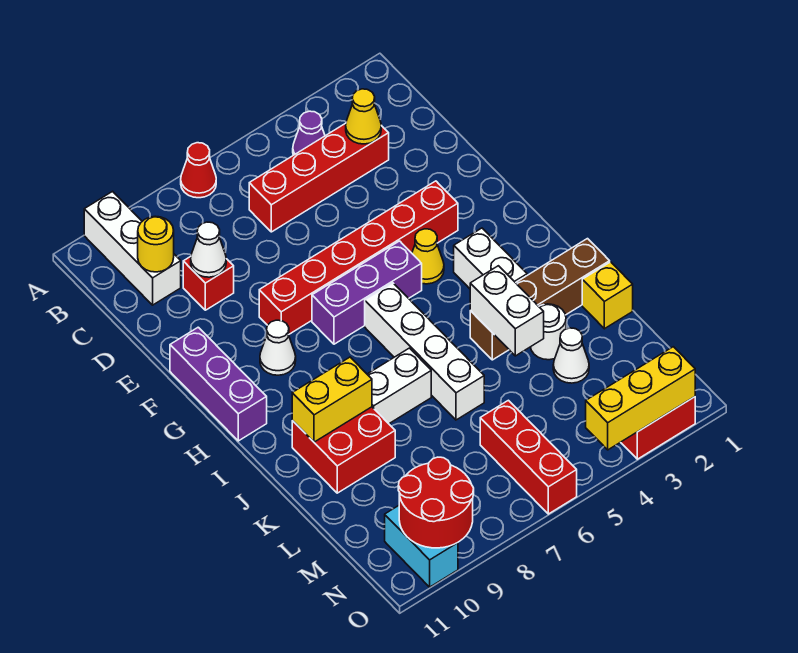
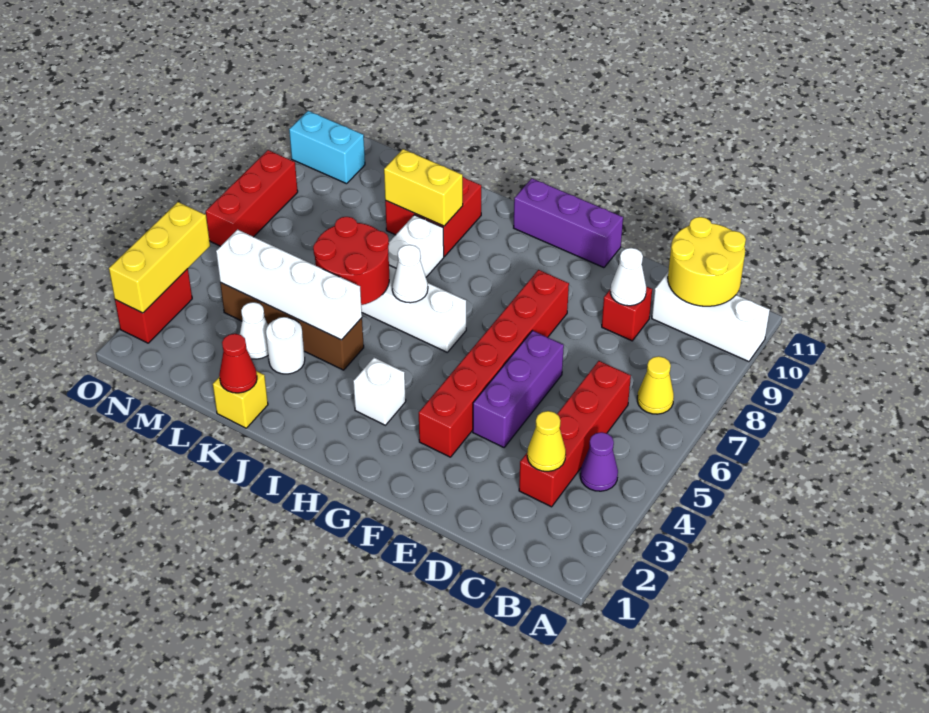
red 1x1 cone [181,143,216,198] -> red 1x1 cone moved to [219,334,257,393]
yellow 1x1 round brick [138,216,174,272] -> yellow 2x2 round brick [668,217,746,306]
yellow 1x1 cone [412,229,444,284] -> yellow 1x1 cone moved to [637,356,674,414]
purple 1x3 brick [312,241,422,344] -> purple 1x3 brick moved to [473,331,564,447]
white 1x1 cone [260,320,296,375] -> white 1x1 cone moved to [392,245,428,303]
white 1x2 brick [454,228,527,289] -> white 1x1 brick [353,358,406,425]
brown 1x4 brick [470,239,610,360] -> brown 1x4 brick turned to [220,282,364,370]
white 1x2 brick [470,266,544,356] -> white 1x4 brick [216,230,362,340]
yellow 1x2 brick [292,357,372,442] -> yellow 1x2 brick turned to [384,149,463,226]
red 1x3 brick [480,400,577,514] -> red 1x3 brick turned to [206,150,298,246]
red 2x2 round brick [398,457,474,548] -> red 2x2 round brick moved to [313,217,389,305]

